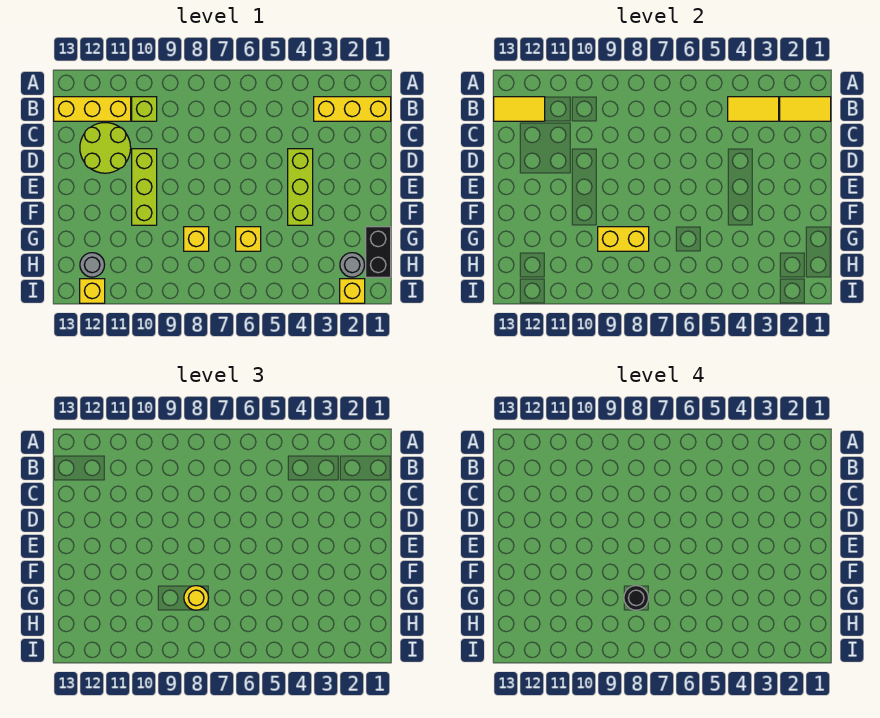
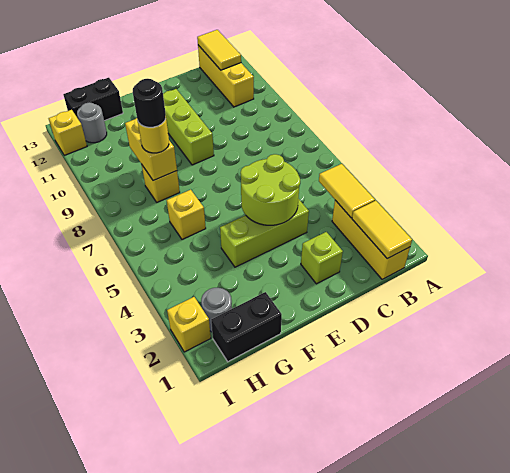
lime 1x1 brick [132,97,157,121] -> lime 1x1 brick moved to [301,232,343,284]
lime 2x2 round brick [80,123,131,173] -> lime 2x2 round brick moved to [240,154,300,225]
lime 1x3 brick [132,149,157,225] -> lime 1x3 brick turned to [163,89,214,165]
none -> black 1x2 brick [63,78,123,121]

